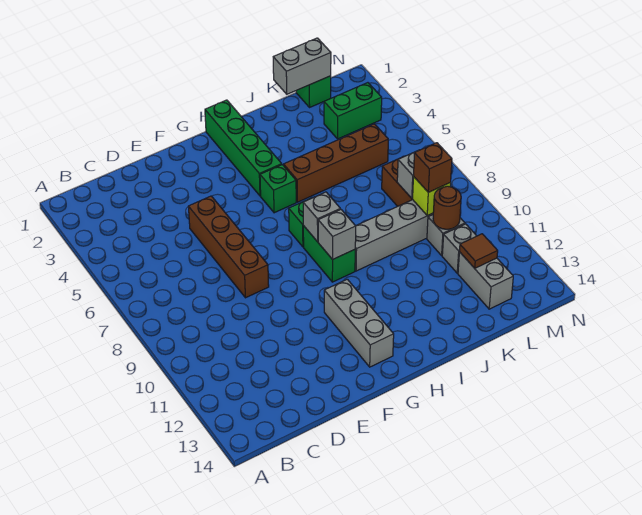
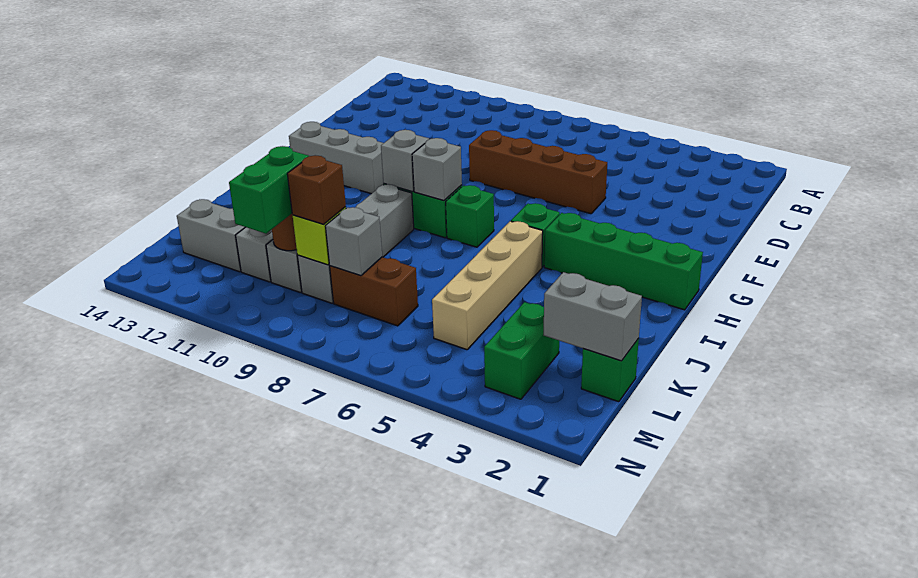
brown 1x4 brick [284,124,388,202] -> tan 1x4 brick [432,221,543,350]
grey 1x2 brick [273,38,331,94] -> grey 1x2 brick turned to [544,272,642,361]
none -> green 1x2 brick [229,146,309,234]
brown 1x1 tile [459,234,498,268] -> none

